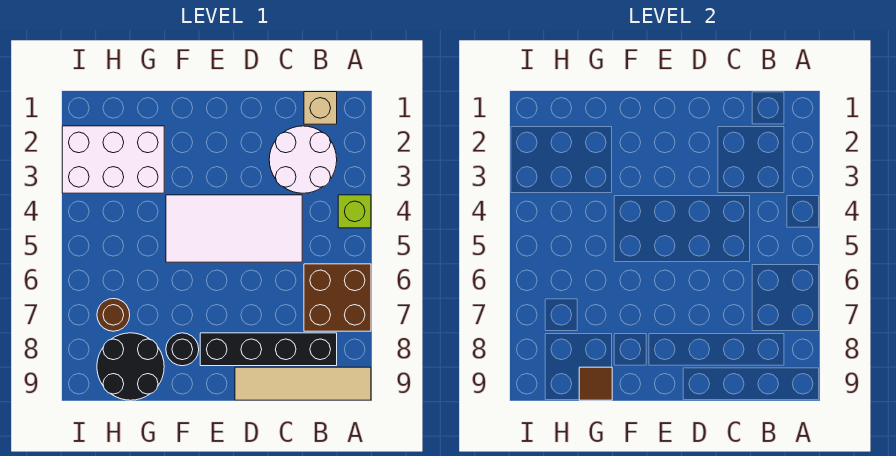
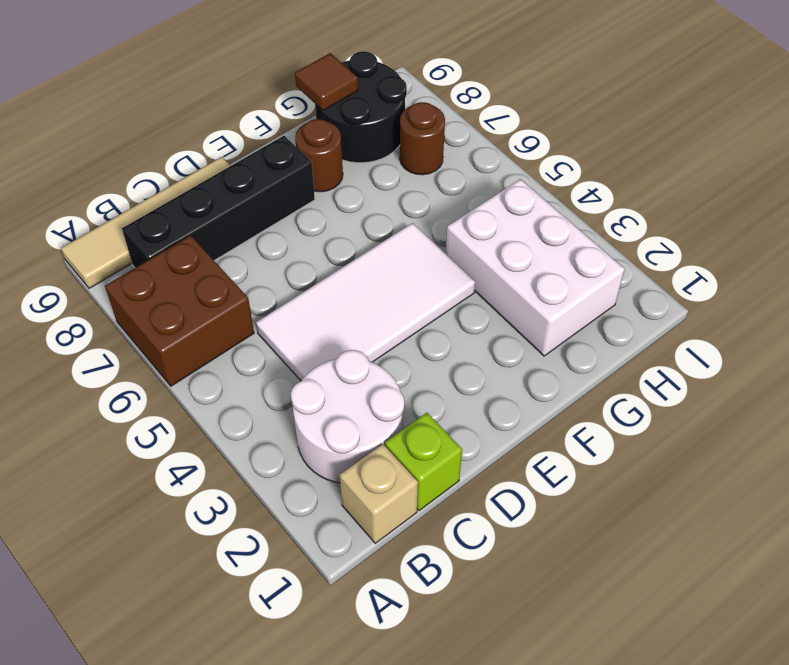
lime 1x1 brick [338,195,371,228] -> lime 1x1 brick moved to [385,413,462,511]
black 1x1 round brick [166,333,199,366] -> brown 1x1 round brick [295,119,343,192]
white 2x3 brick [62,126,164,193] -> white 2x3 brick turned to [446,179,625,356]

